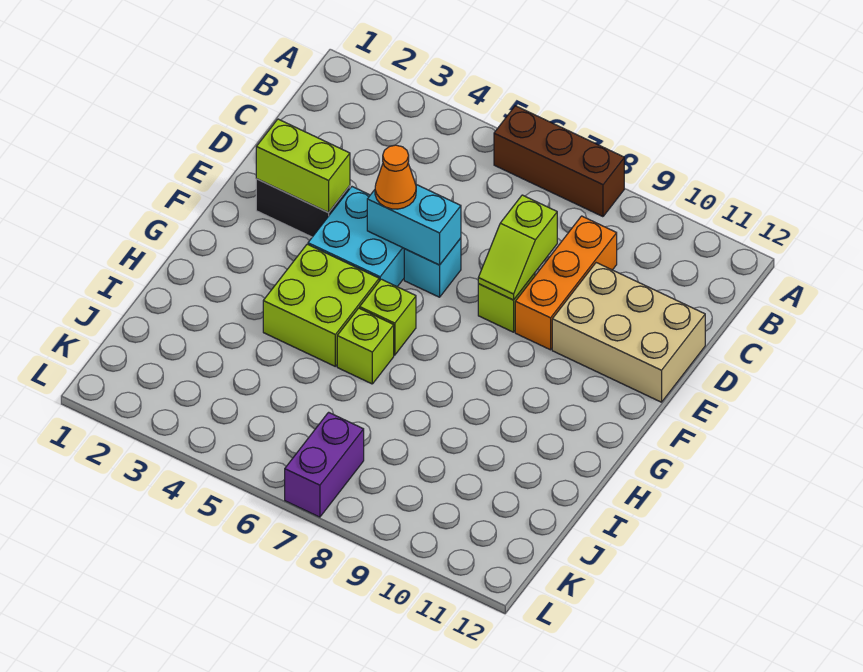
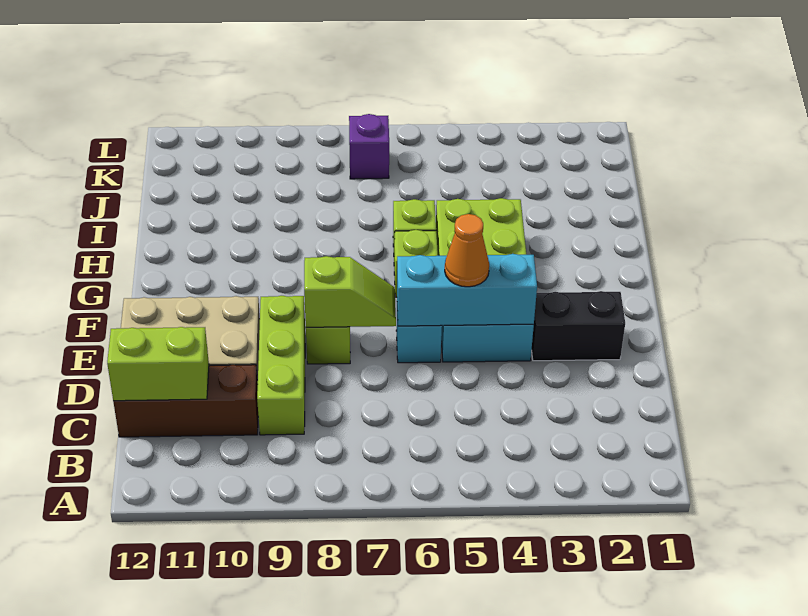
brown 1x3 brick [494,106,624,217] -> brown 1x3 brick moved to [113,365,258,437]
orange 1x3 brick [515,216,617,350] -> lime 1x3 brick [257,296,305,435]
lime 1x2 slope [478,195,557,300] -> lime 1x2 slope turned to [304,256,396,327]
lime 1x2 brick [256,119,350,213] -> lime 1x2 brick moved to [107,327,209,401]
cyan 1x2 brick [367,185,461,265] -> cyan 1x3 brick [397,254,537,326]
purple 1x2 brick [285,412,364,517] -> purple 1x1 brick [349,114,389,179]

